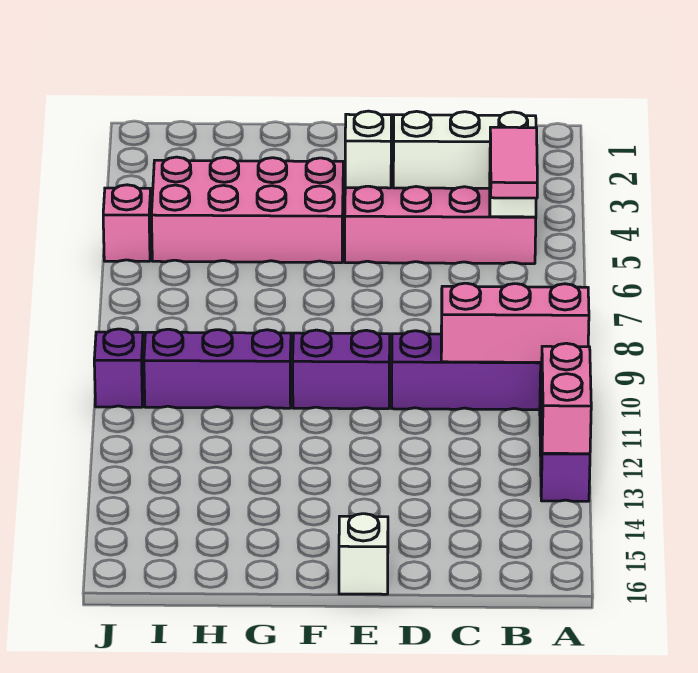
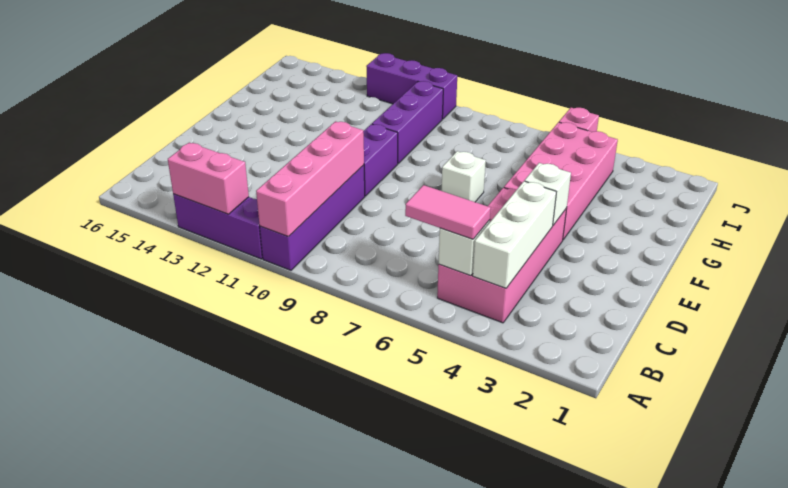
pink 1x3 brick [441,283,589,362] -> pink 1x4 brick [256,121,364,237]
white 1x1 brick [339,514,388,594] -> white 1x1 brick moved to [441,151,486,202]
purple 1x1 brick [94,329,144,407] -> purple 1x3 brick [366,53,457,119]

